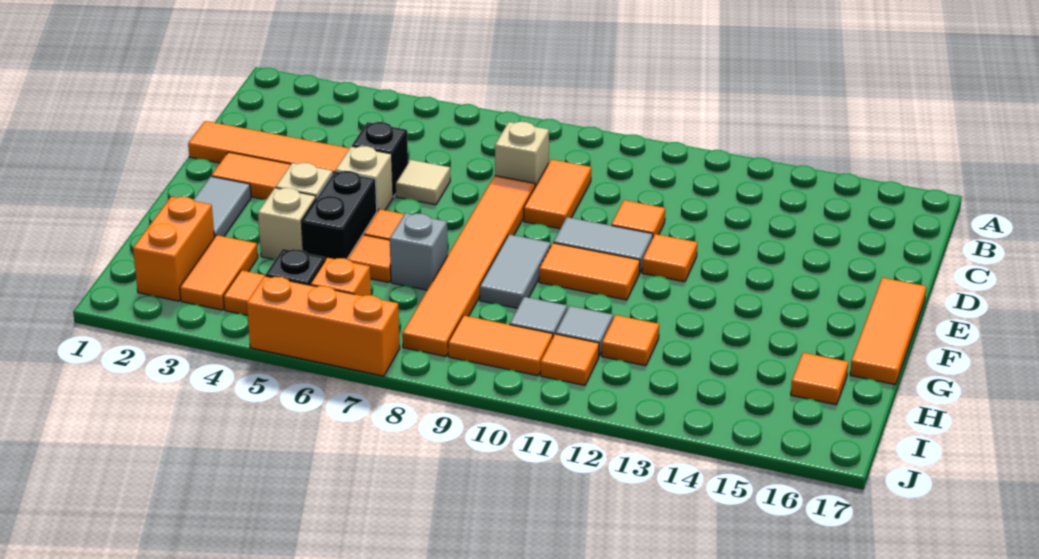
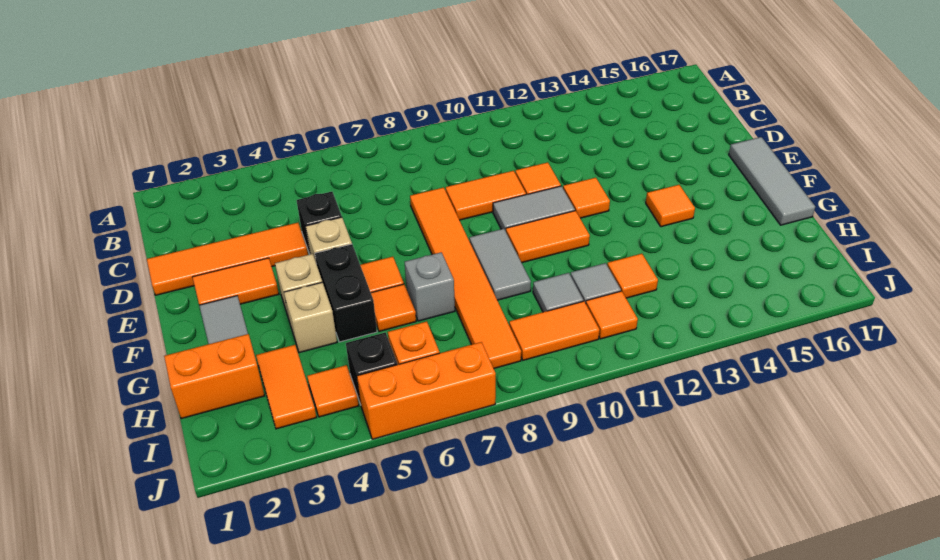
tan 1x1 brick [495,122,549,187] -> none
orange 1x2 tile [524,159,591,229] -> orange 1x2 tile turned to [446,171,526,220]
tan 1x1 tile [395,160,450,205] -> none
orange 1x3 tile [850,278,926,385] -> grey 1x3 tile [729,137,815,225]
orange 1x2 brick [133,197,214,301] -> orange 1x2 brick turned to [164,334,265,419]
orange 1x1 tile [791,353,848,405] -> orange 1x1 tile moved to [646,185,695,227]

